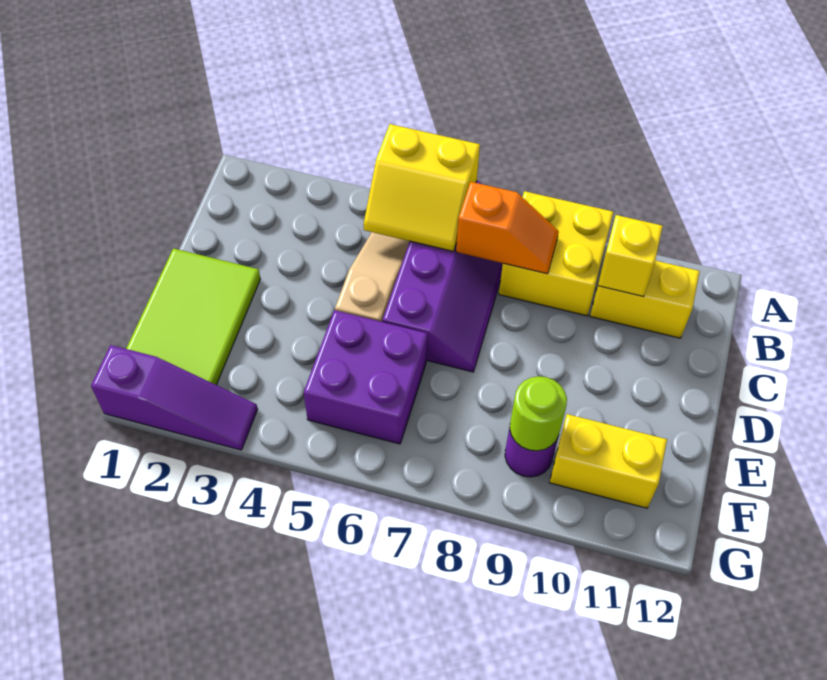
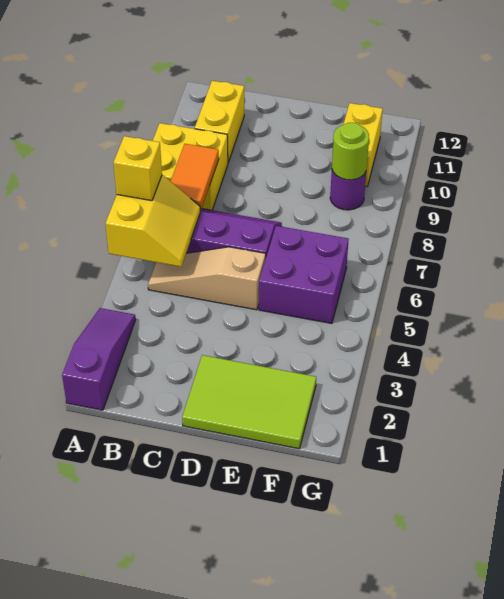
orange 1x2 slope [456,182,559,274] -> orange 1x2 tile [171,144,219,211]
yellow 1x1 brick [598,215,663,297] -> yellow 1x1 brick moved to [113,136,162,201]
purple 1x3 slope [91,345,258,450] -> purple 1x3 slope moved to [62,308,136,410]

